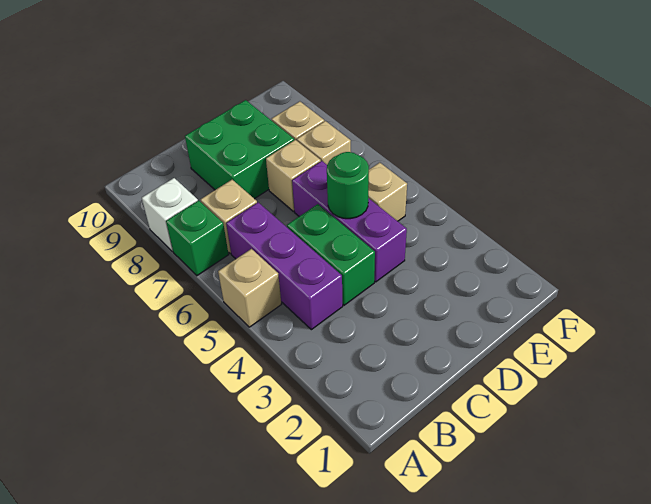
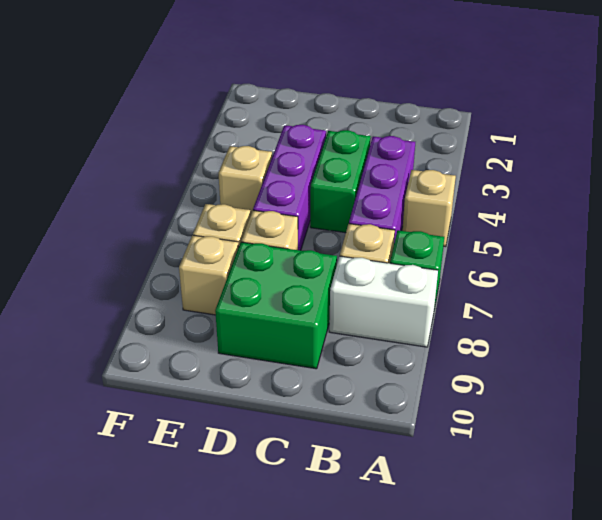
white 1x1 brick [142,178,198,252] -> white 1x2 brick [329,256,438,347]
green 1x1 round brick [327,152,369,219] -> none

